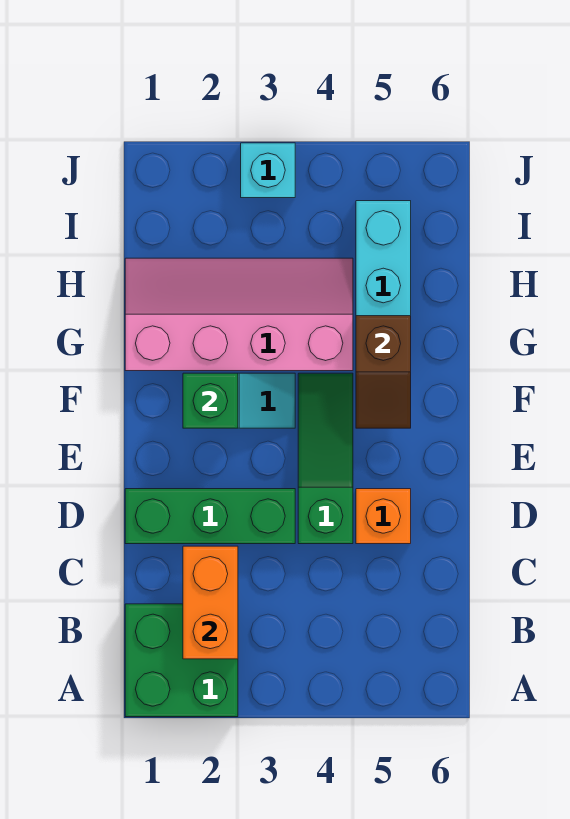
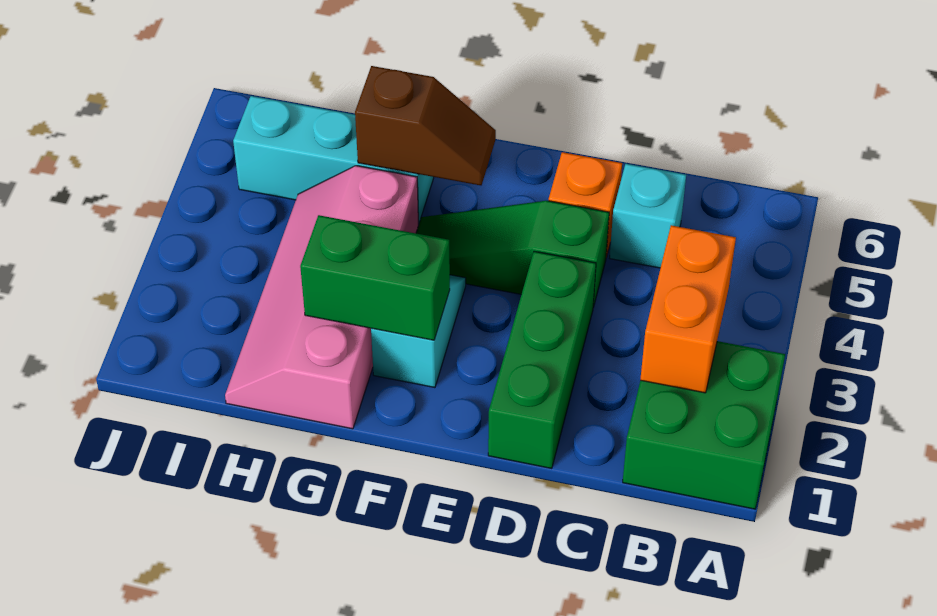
orange 1x2 brick [183,546,238,659] -> orange 1x2 brick turned to [640,225,736,393]
green 1x1 brick [183,373,238,428] -> green 1x2 brick [300,215,450,340]
cyan 1x1 brick [241,143,295,198] -> cyan 1x1 brick moved to [610,164,686,268]

